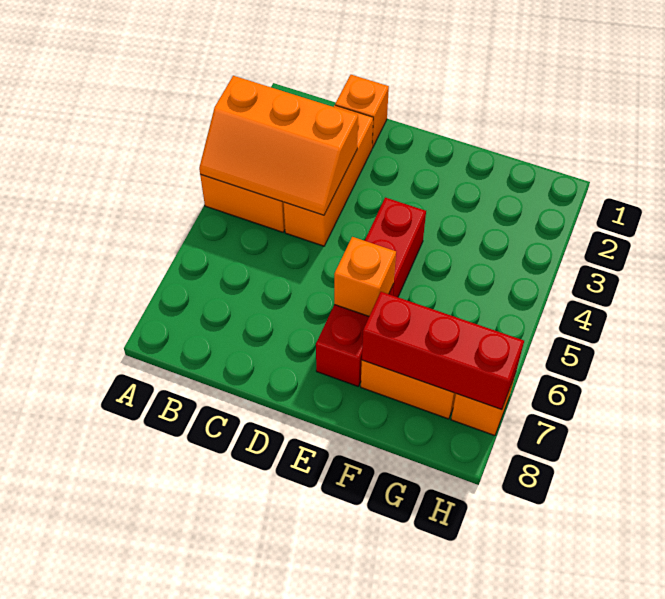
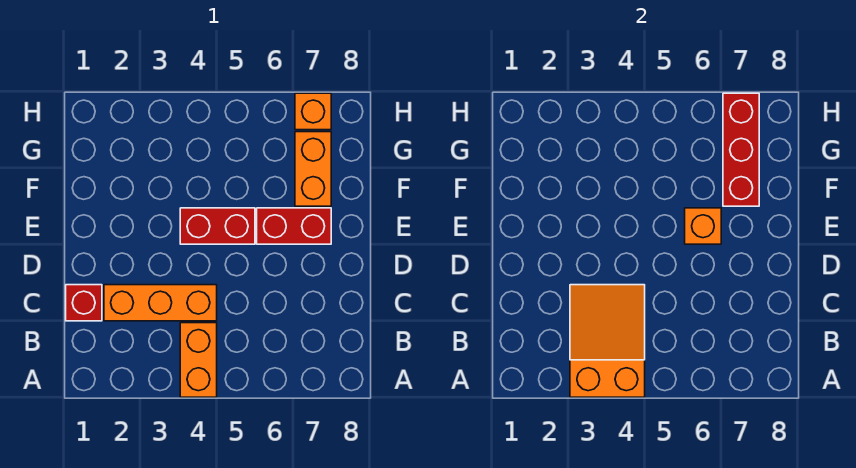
orange 2x3 slope [199,76,358,215] -> orange 2x3 slope turned to [570,285,645,397]
orange 1x1 brick [335,75,389,148] -> red 1x1 brick [66,285,102,321]

